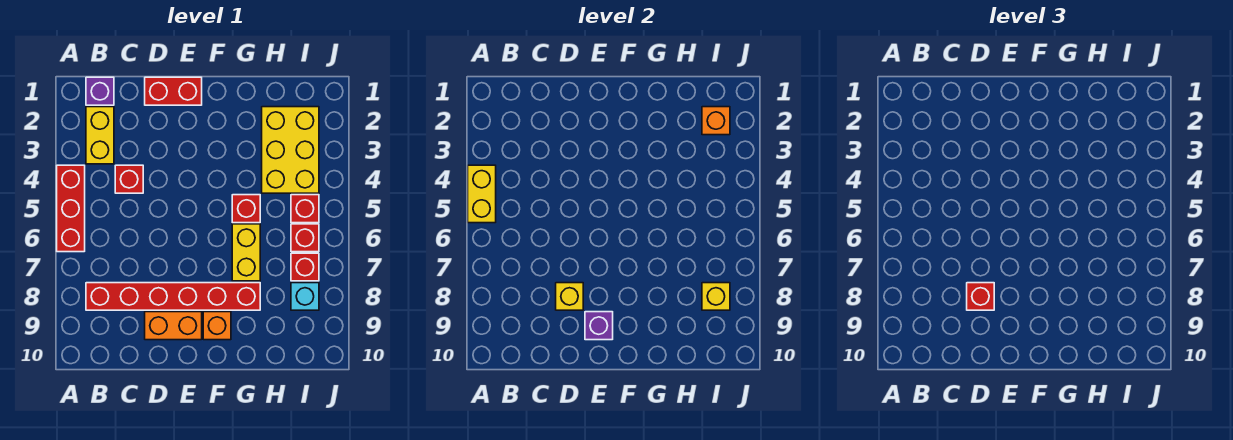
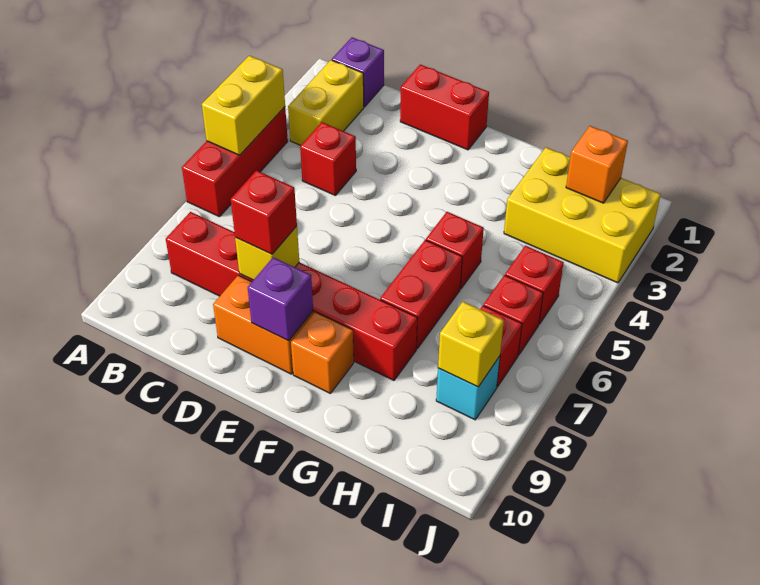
yellow 1x2 brick [232,224,260,281] -> red 1x2 brick [380,240,462,349]
yellow 2x3 brick [262,107,319,193] -> yellow 2x3 brick turned to [504,148,661,283]

